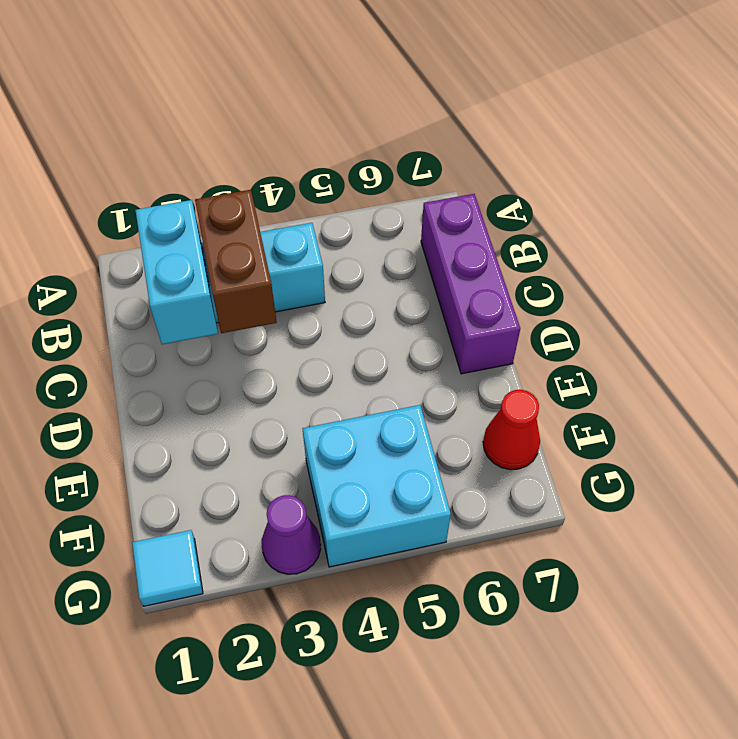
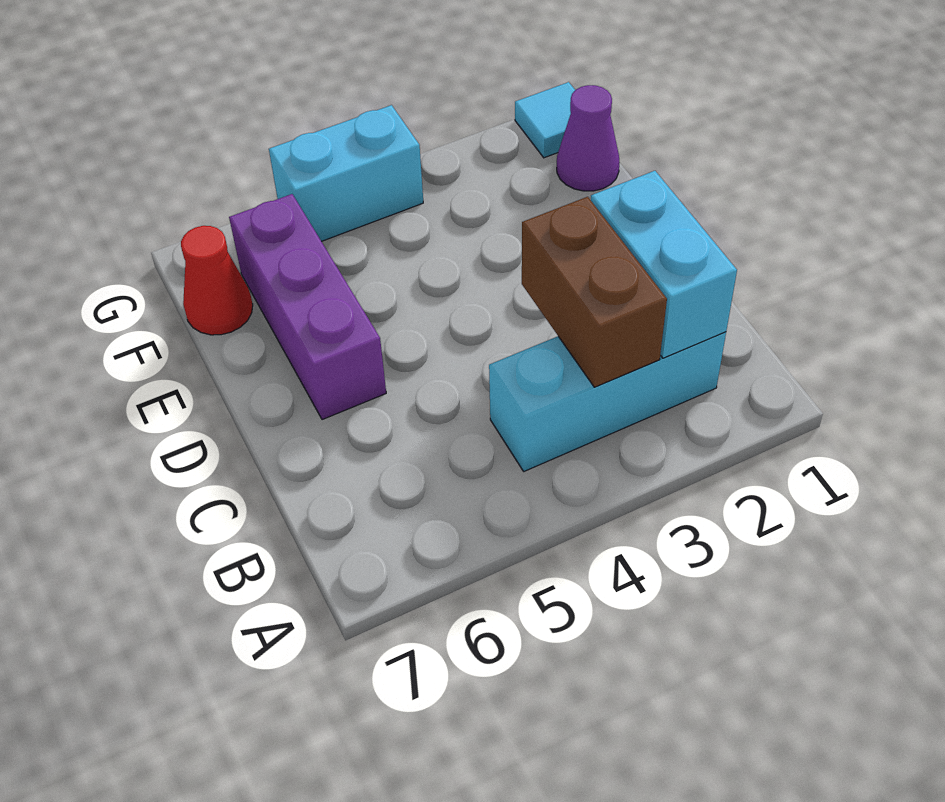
purple 1x3 brick [421,194,520,374] -> purple 1x3 brick moved to [229,194,386,420]
cyan 2x2 brick [303,405,451,567] -> cyan 1x2 brick [269,105,423,241]
purple 1x1 cone [262,495,321,574] -> purple 1x1 cone moved to [557,85,620,191]

